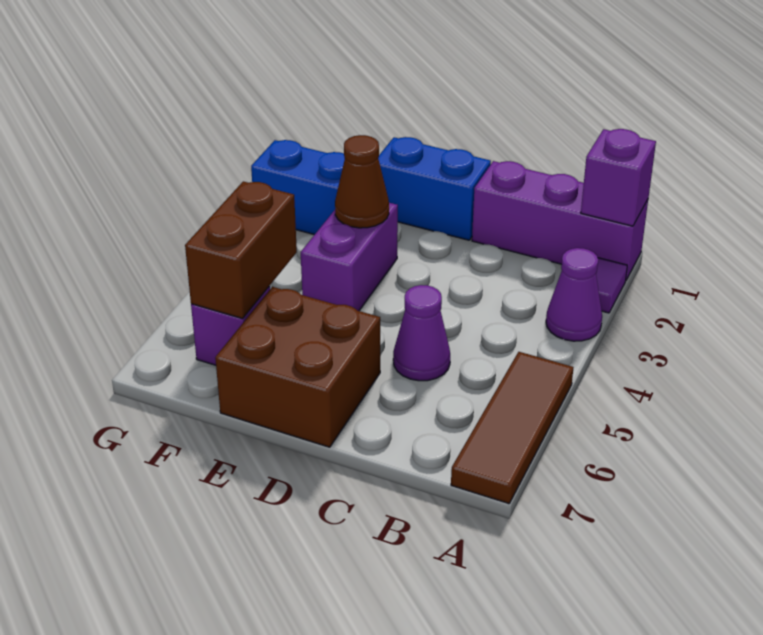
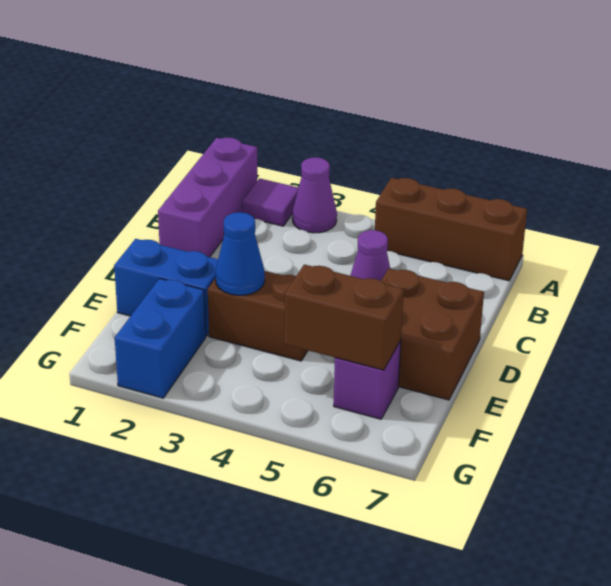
purple 1x1 brick [581,129,656,226] -> none
brown 1x3 tile [451,352,573,504] -> brown 1x3 brick [375,178,527,281]
blue 1x2 brick [378,137,491,240] -> blue 1x2 brick turned to [114,239,218,336]
purple 1x2 brick [301,203,398,311] -> brown 1x2 brick [208,271,308,361]
brown 1x1 cone [335,135,389,228] -> blue 1x1 cone [216,212,265,295]

